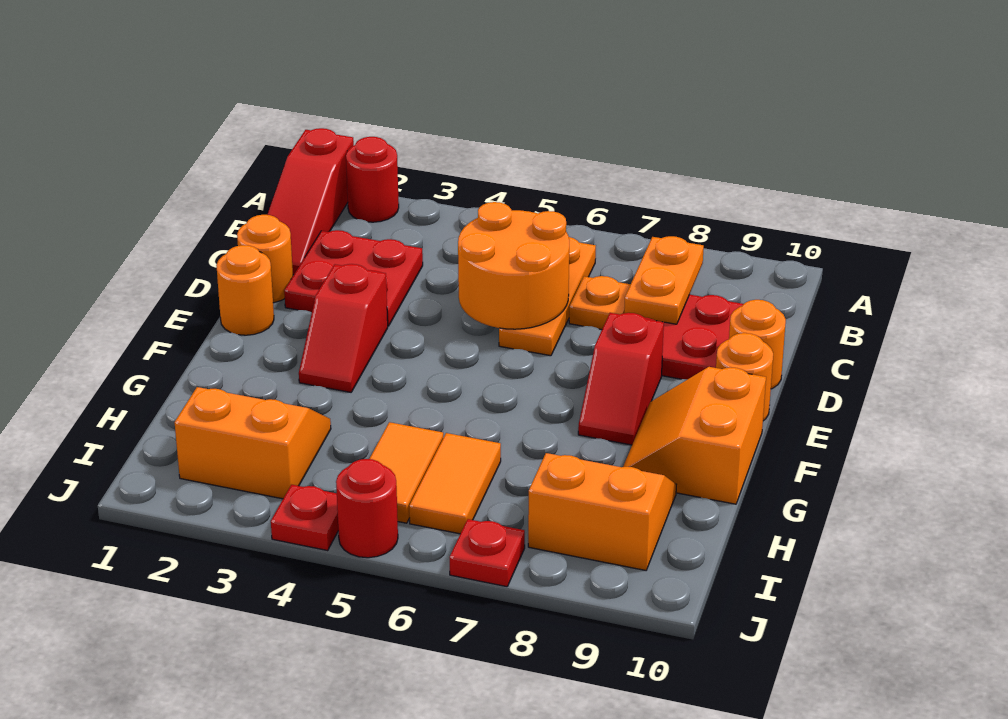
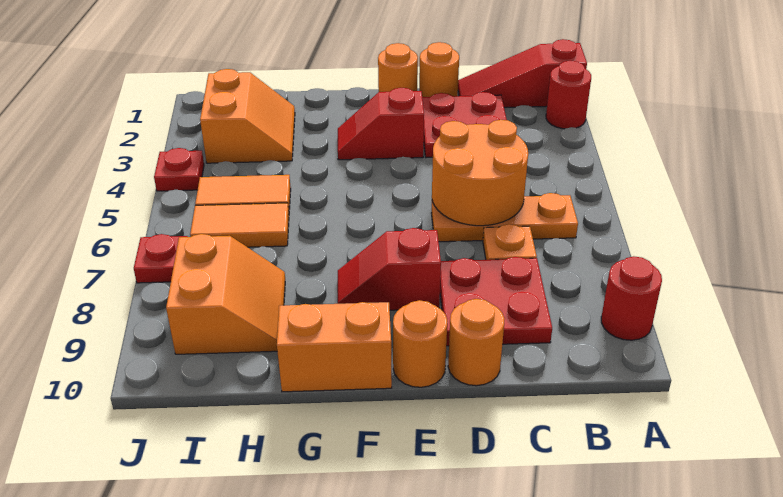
orange 1x2 plate [624,236,704,324] -> none
red 1x1 round brick [336,459,398,558] -> red 1x1 round brick moved to [601,256,662,340]

